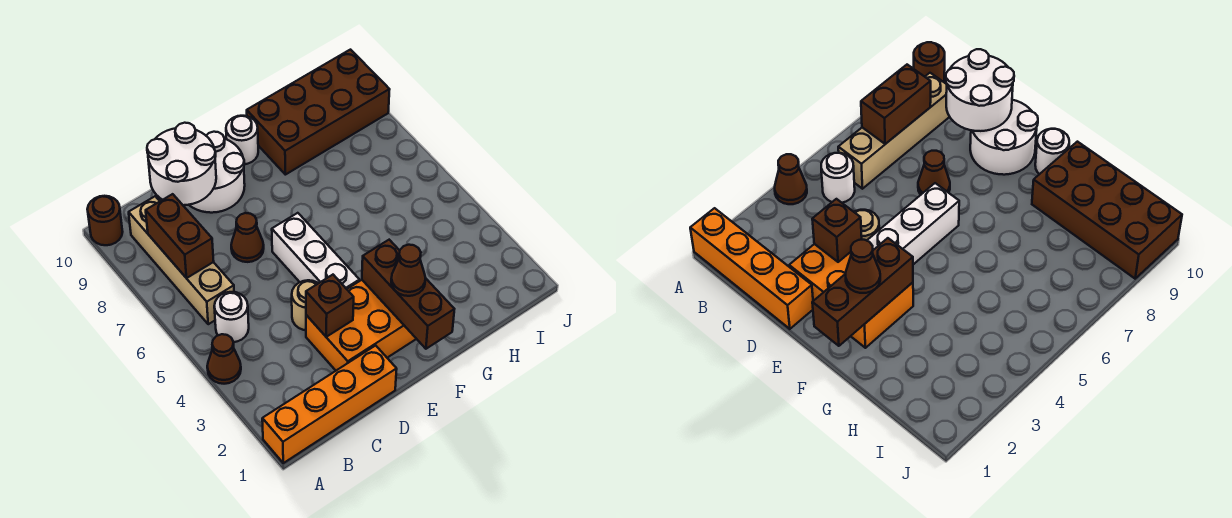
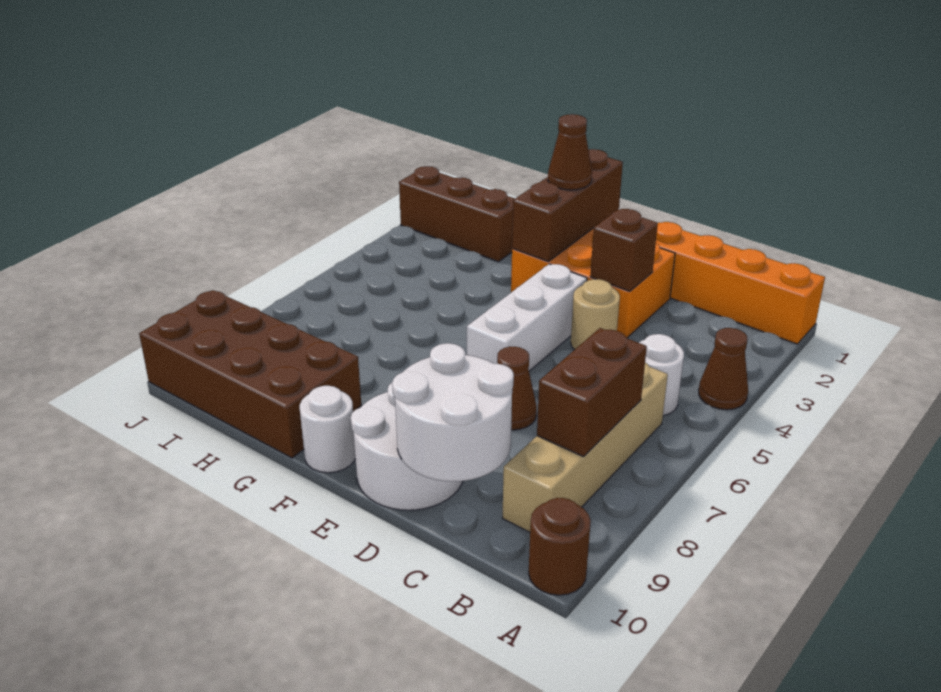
none -> brown 1x3 brick [399,166,515,262]

